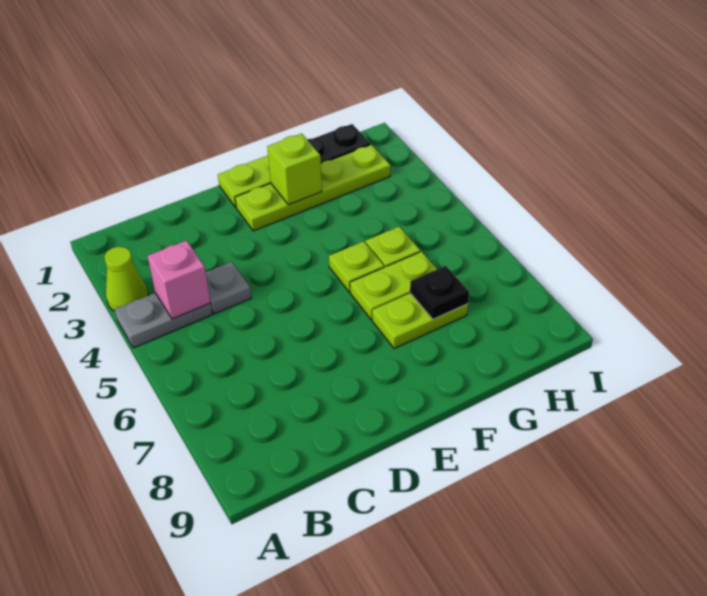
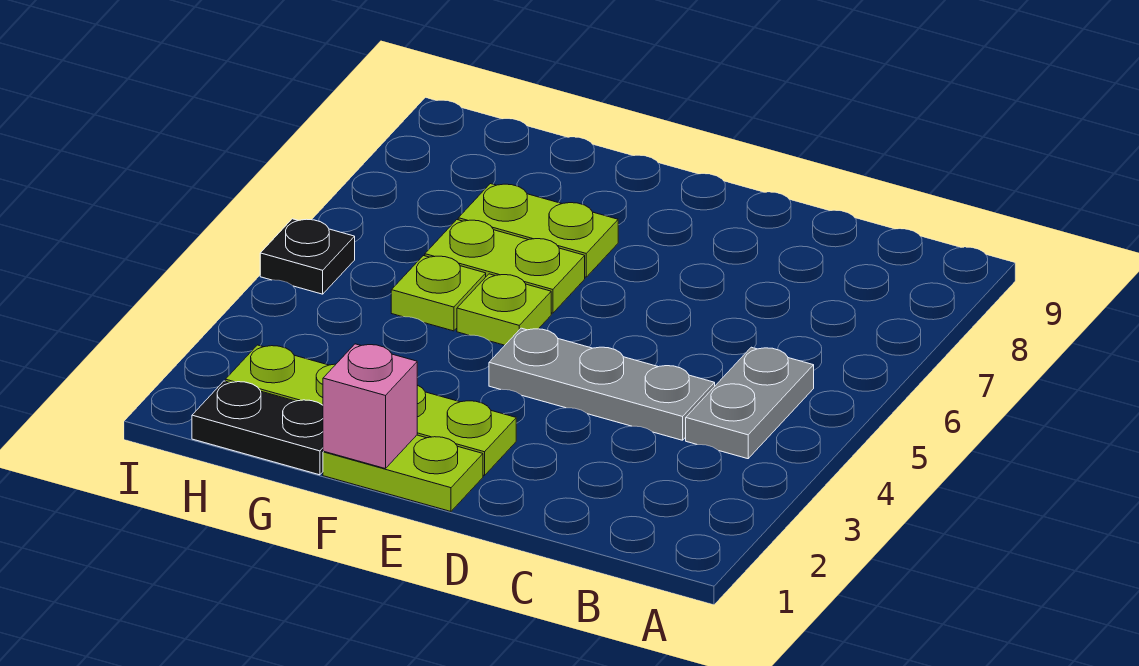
lime 1x1 cone [104,247,148,311] -> none
grey 1x2 plate [115,293,212,348] -> grey 1x2 plate turned to [686,347,814,459]
pink 1x1 brick [148,240,210,319] -> pink 1x1 brick moved to [323,344,417,469]
grey 1x1 plate [206,262,251,314] -> grey 1x3 plate [489,328,715,440]
lime 1x1 brick [267,134,322,205] -> none
black 1x1 plate [410,266,469,319] -> black 1x1 plate moved to [260,219,355,294]

